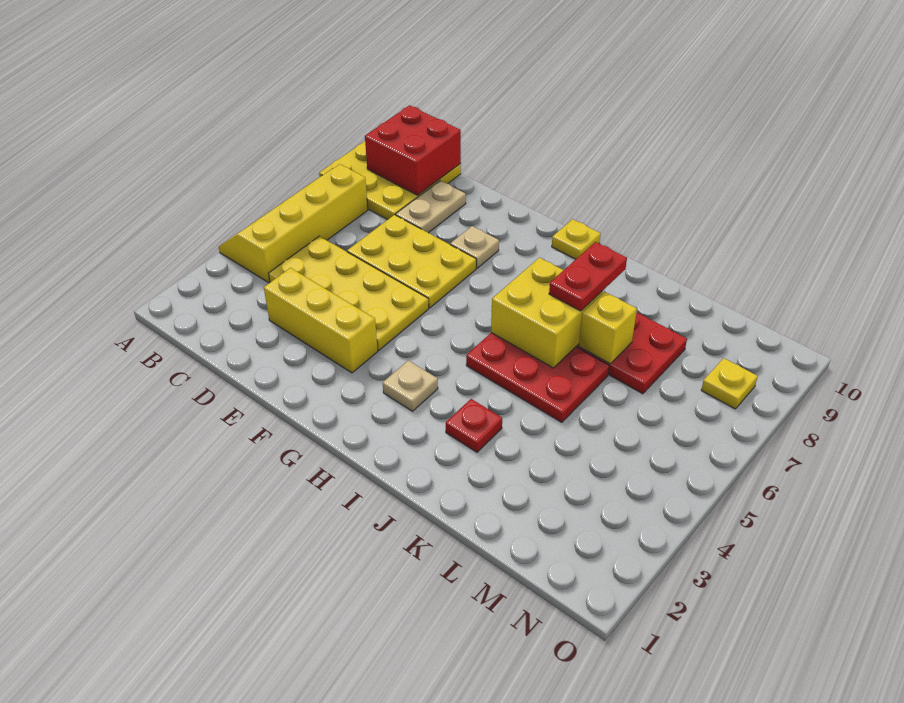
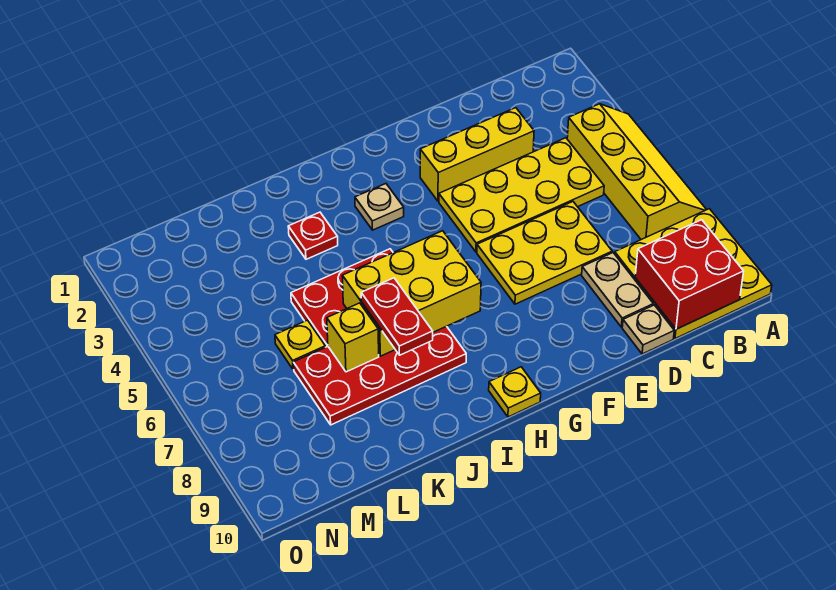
tan 1x1 plate [450,226,499,268] -> tan 1x1 plate moved to [622,305,674,354]
yellow 2x2 brick [491,258,603,368] -> yellow 2x3 brick [342,231,481,356]
yellow 1x1 plate [701,358,758,409] -> yellow 1x1 plate moved to [275,320,325,369]

